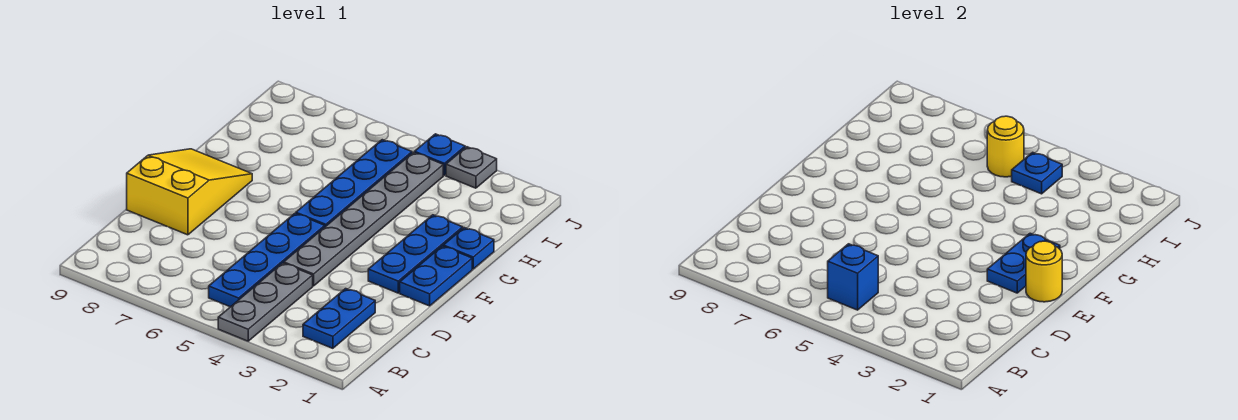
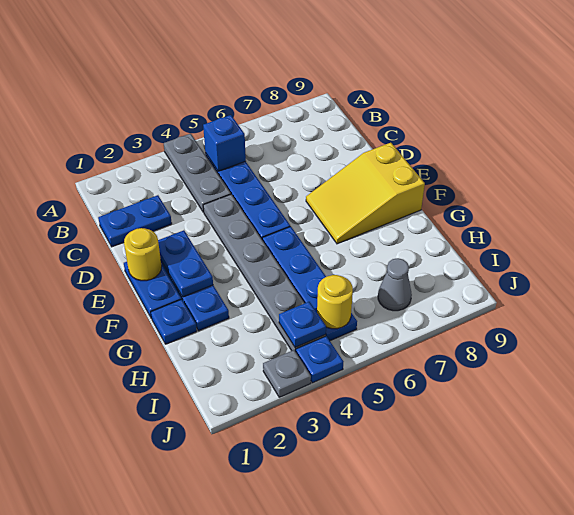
blue 1x2 plate [303,289,375,348] -> blue 1x2 plate turned to [98,195,172,247]
yellow 2x3 slope [127,149,252,235] -> yellow 2x3 slope turned to [306,143,425,244]
none -> grey 1x1 cone [378,258,412,311]

